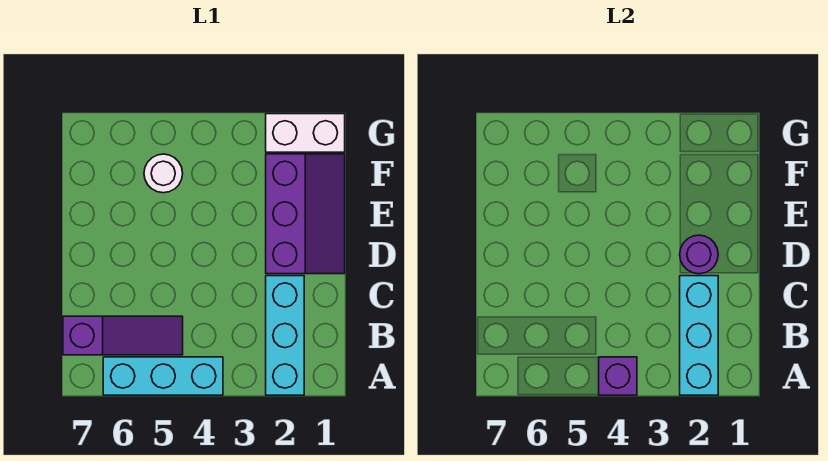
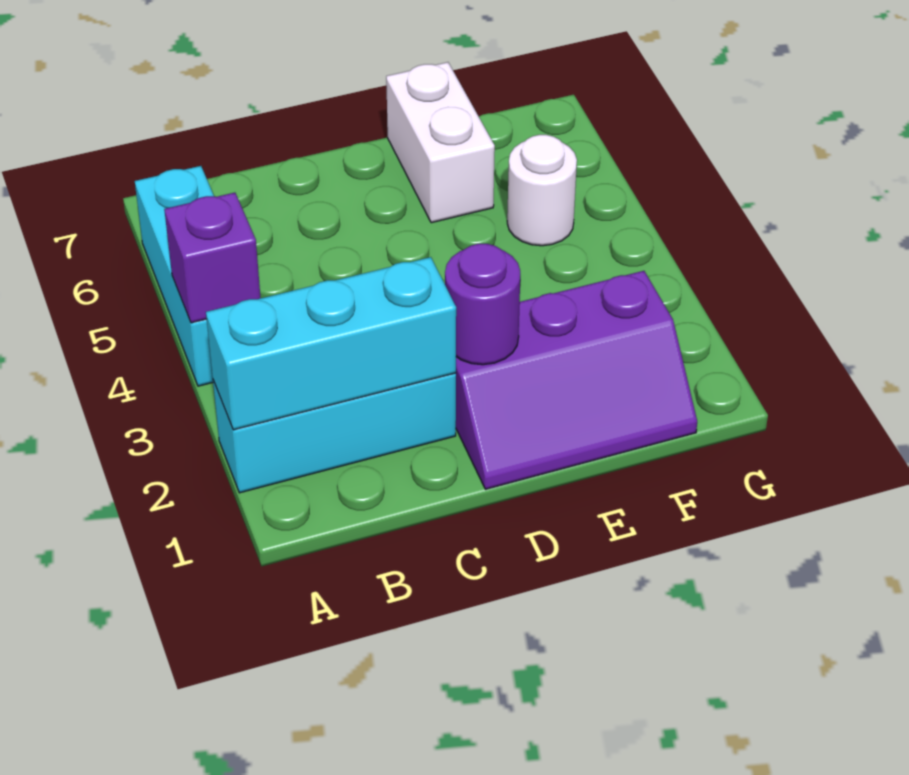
purple 1x3 slope [63,316,183,355] -> none
white 1x2 brick [266,114,345,152] -> white 1x2 brick moved to [386,62,495,223]

